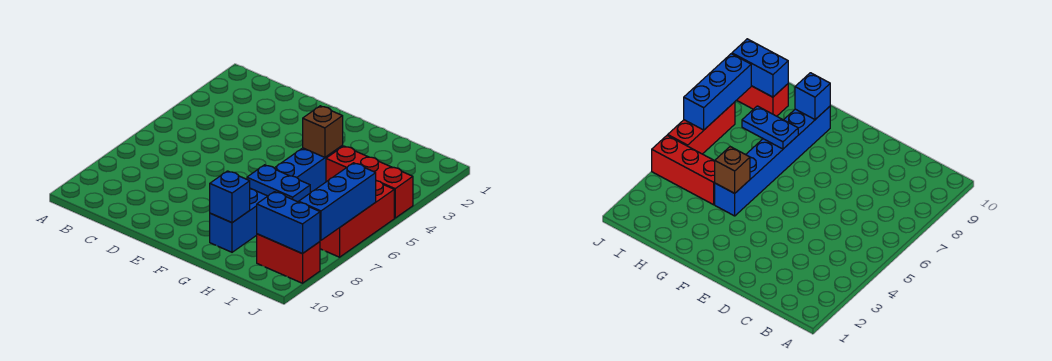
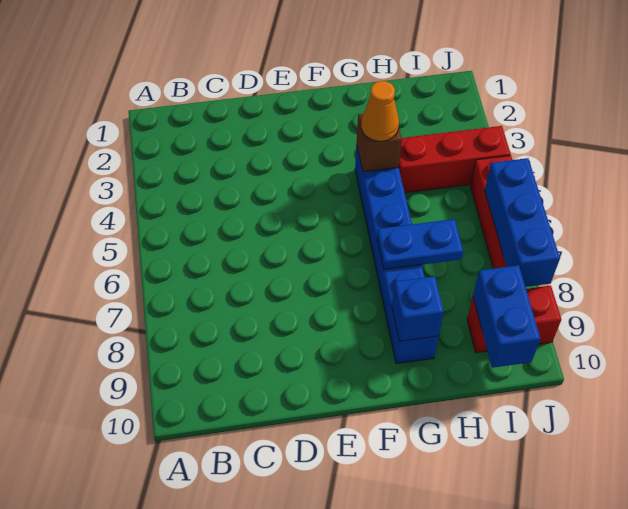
none -> orange 1x1 cone [361,81,399,141]
blue 1x2 brick [257,192,320,254] -> blue 1x2 brick turned to [473,265,540,368]

